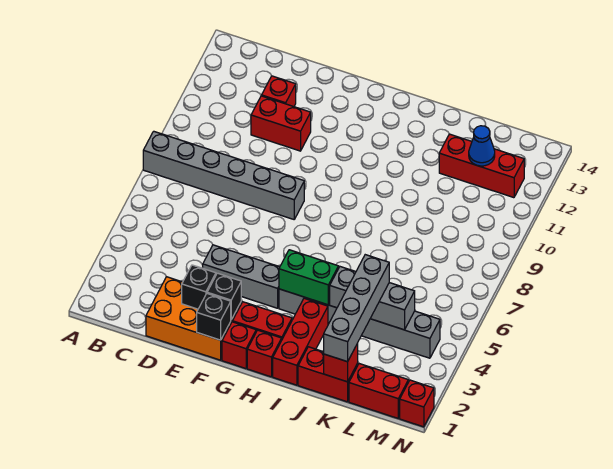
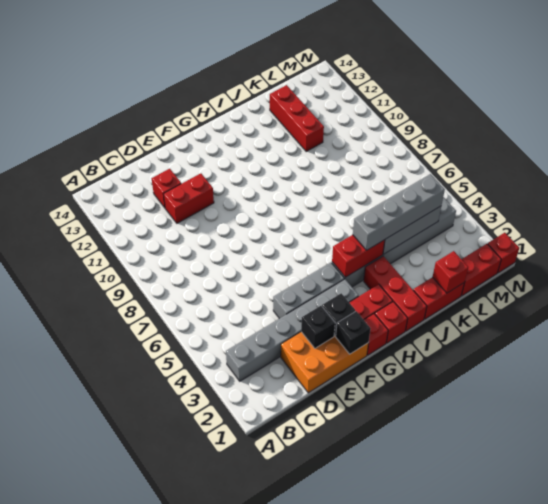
grey 1x6 brick [143,131,304,219] -> grey 1x6 brick moved to [226,279,359,381]
green 1x2 brick [279,250,339,305] -> red 1x2 brick [332,235,385,277]
grey 1x4 brick [324,255,389,362] -> grey 1x4 brick turned to [353,174,445,250]
red 1x3 brick [439,134,524,198] -> red 1x3 brick turned to [270,85,324,151]
blue 1x1 cone [469,126,495,166] -> none

